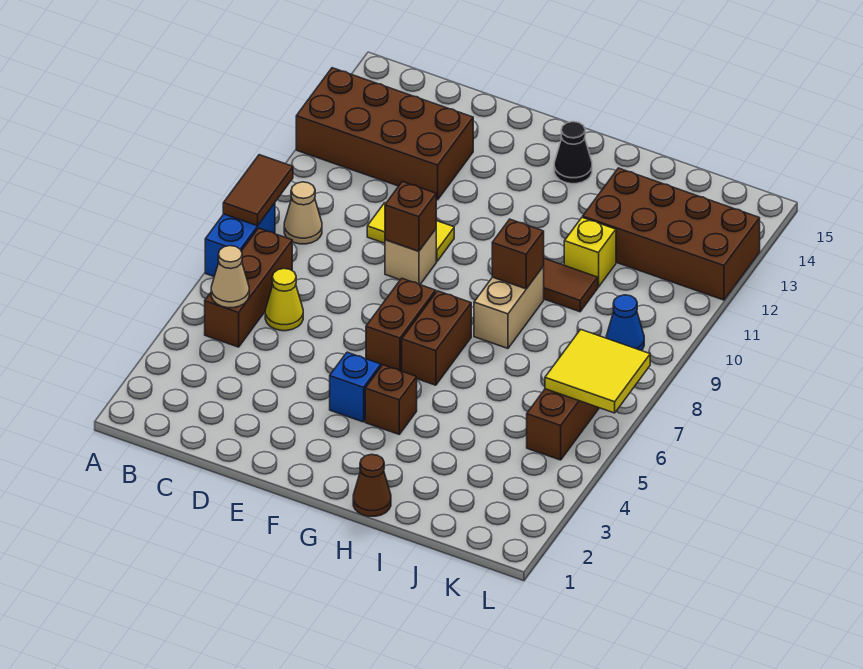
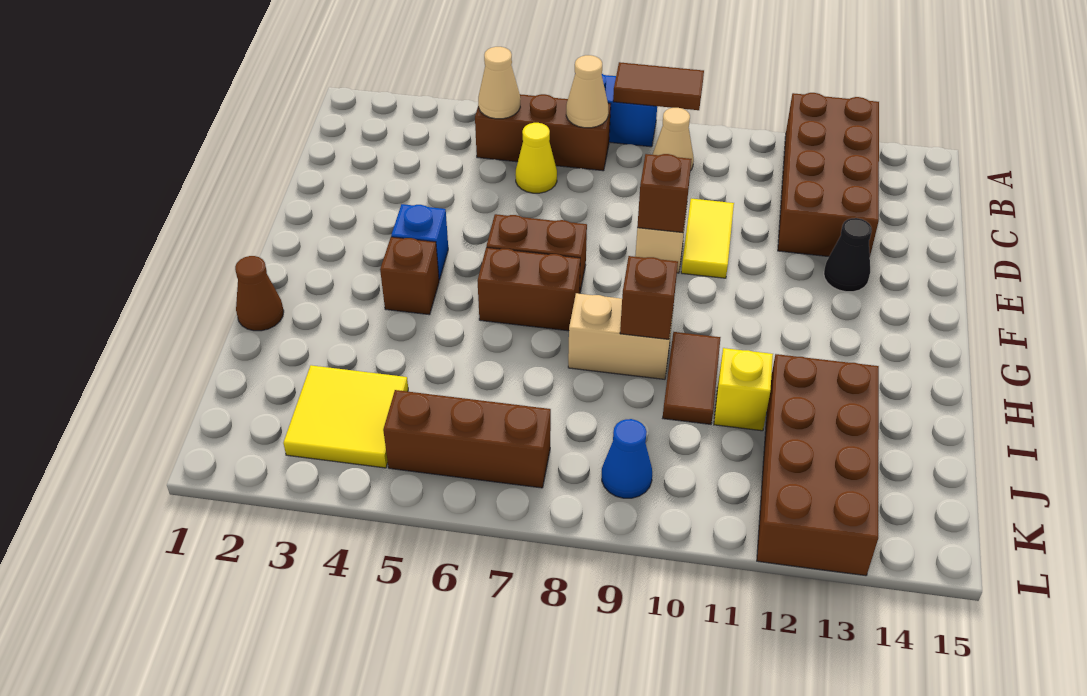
none -> tan 1x1 cone [566,55,608,128]
black 1x1 cone [554,122,592,184] -> black 1x1 cone moved to [824,218,872,292]
yellow 2x2 tile [545,329,650,413] -> yellow 2x2 tile moved to [283,365,408,468]

